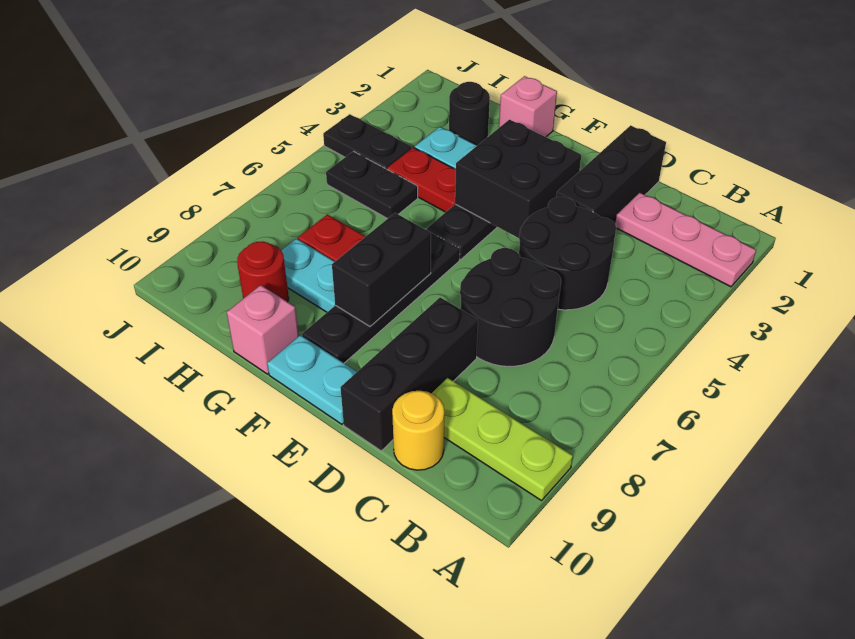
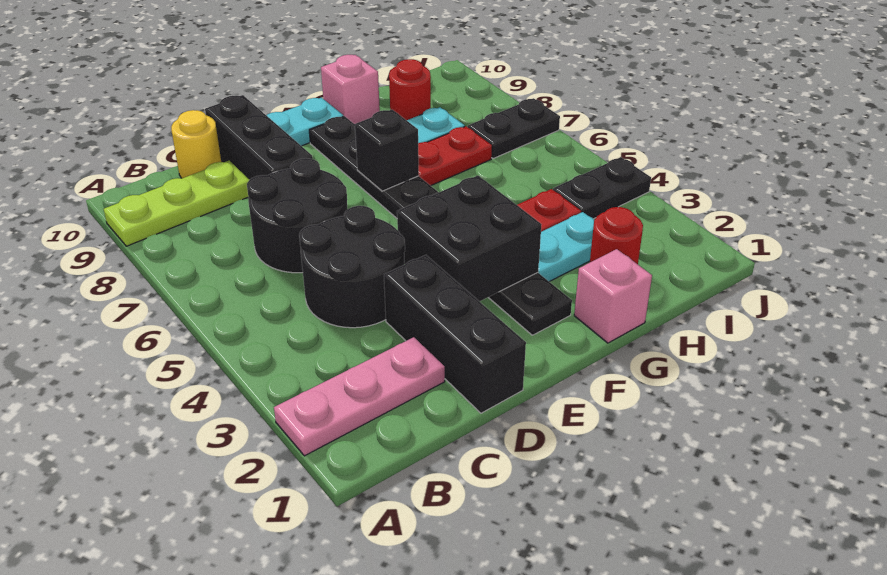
black 1x2 brick [332,213,431,326] -> black 1x1 brick [355,110,419,191]
black 1x1 round brick [449,82,490,145] -> red 1x1 round brick [590,207,643,264]
black 1x2 plate [326,151,418,219] -> black 1x2 plate moved to [468,98,560,159]

